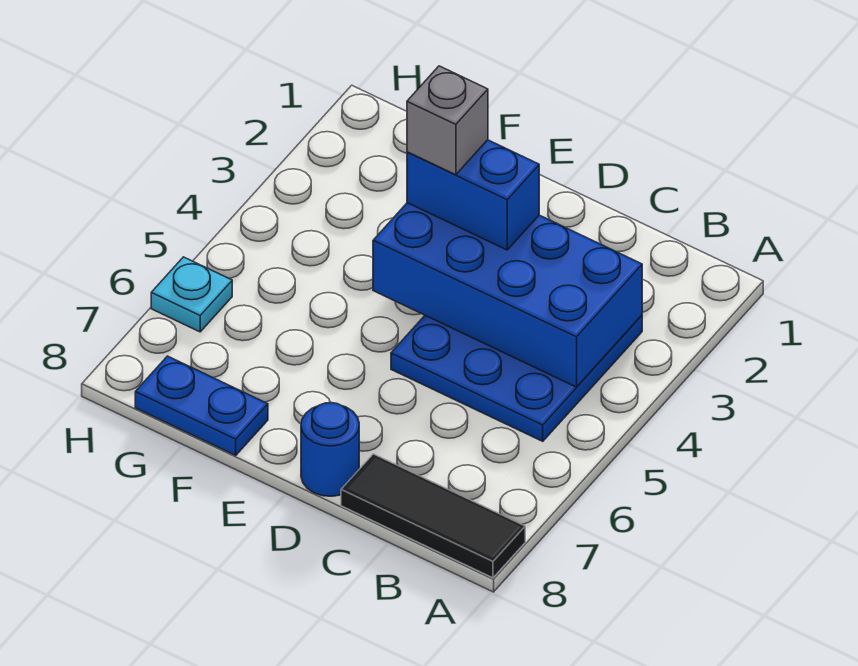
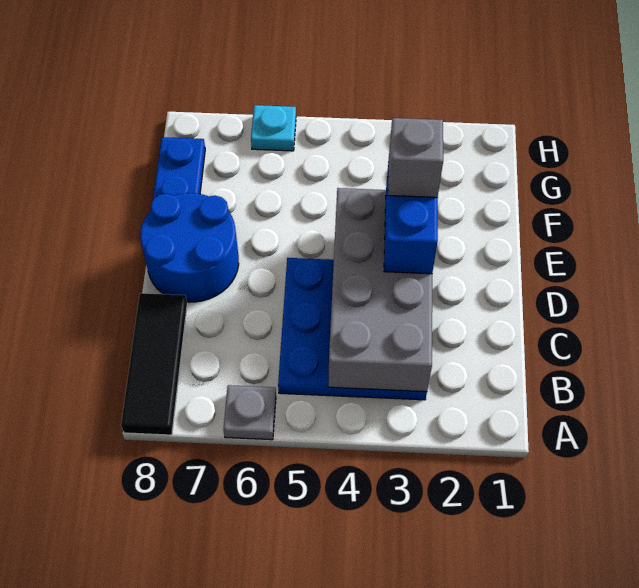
none -> grey 1x1 plate [223,385,276,440]
blue 2x4 brick [373,203,642,387] -> grey 2x4 brick [328,188,432,392]
blue 1x1 round brick [301,403,359,496] -> blue 2x2 round brick [140,193,239,302]

